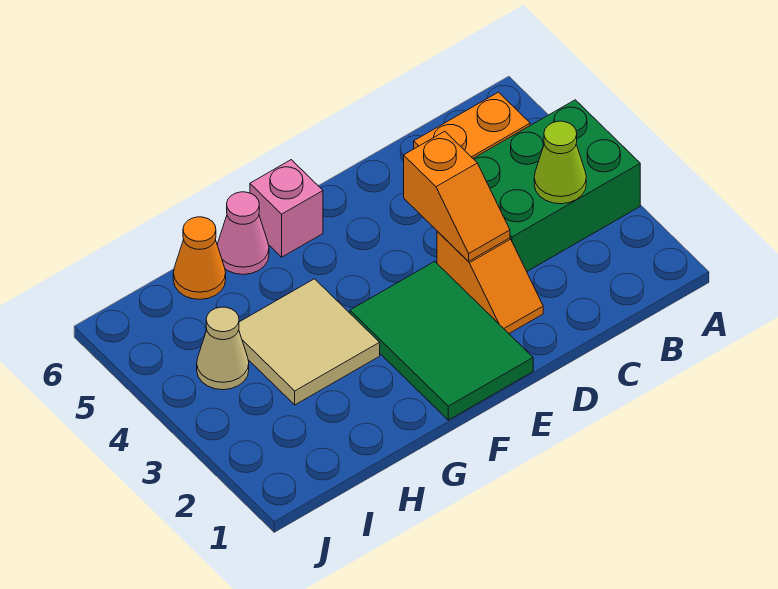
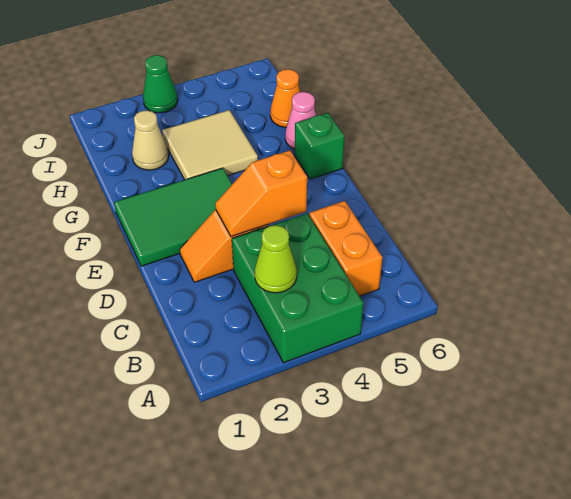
pink 1x1 brick [250,160,323,257] -> green 1x1 brick [295,113,344,179]
tan 1x1 cone [197,307,249,390] -> tan 1x1 cone moved to [132,110,169,170]
none -> green 1x1 cone [143,55,178,113]

